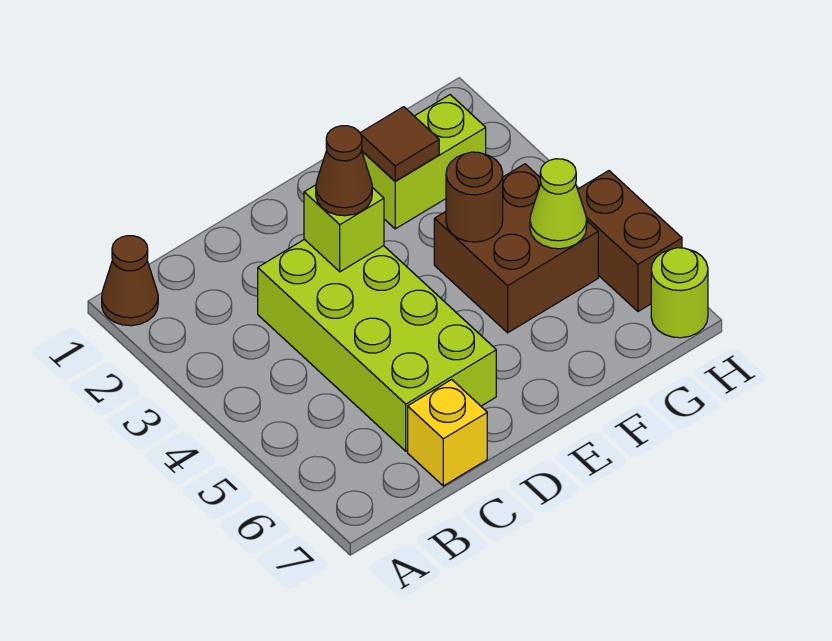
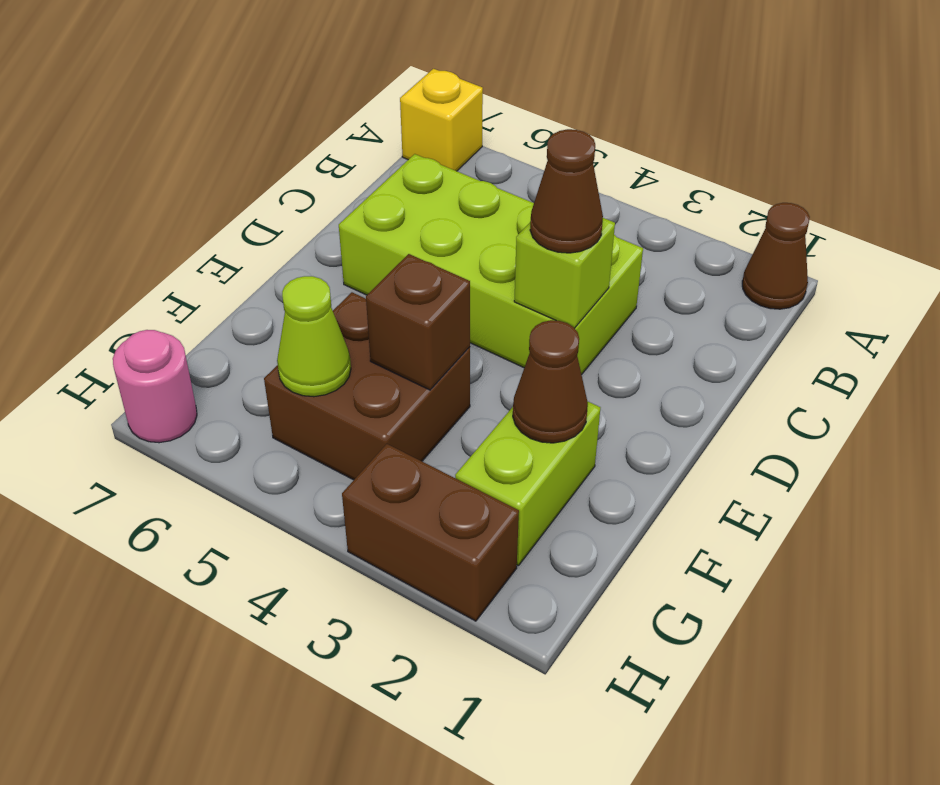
yellow 1x1 brick [408,380,487,486] -> yellow 1x1 brick moved to [400,69,483,171]
brown 1x1 tile [360,107,439,181] -> brown 1x1 cone [513,320,588,443]
brown 1x1 round brick [446,152,503,242] -> brown 1x1 brick [366,254,470,390]
brown 1x2 brick [578,171,682,311] -> brown 1x2 brick moved to [342,444,519,621]
lime 1x1 round brick [651,248,708,338] -> pink 1x1 round brick [113,330,197,443]

